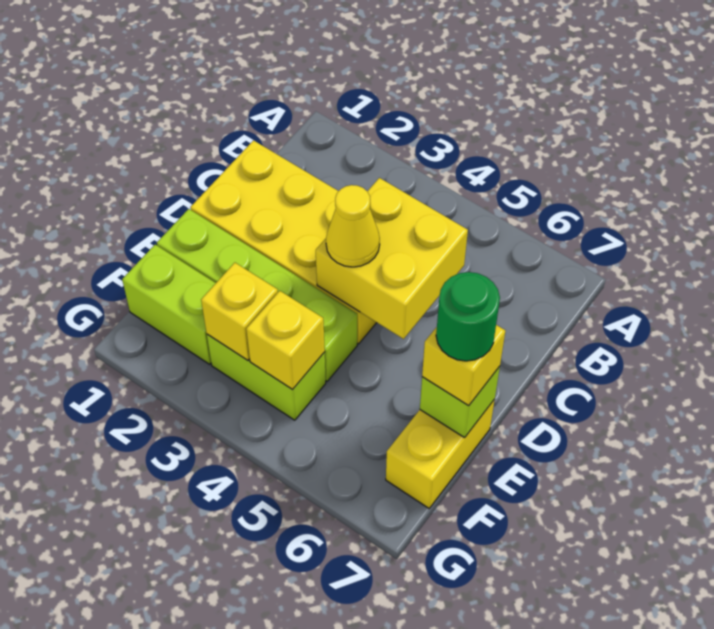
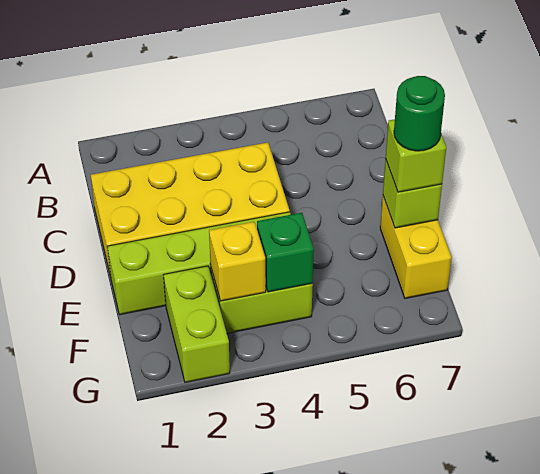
yellow 2x2 brick [316,178,468,339] -> none
yellow 1x1 cone [326,185,380,267] -> none
yellow 1x1 brick [422,325,505,406] -> lime 1x1 brick [386,119,446,192]
lime 1x2 brick [122,245,216,364] -> lime 1x2 brick turned to [164,266,230,382]
yellow 1x1 brick [246,291,325,390] -> green 1x1 brick [257,213,314,292]

